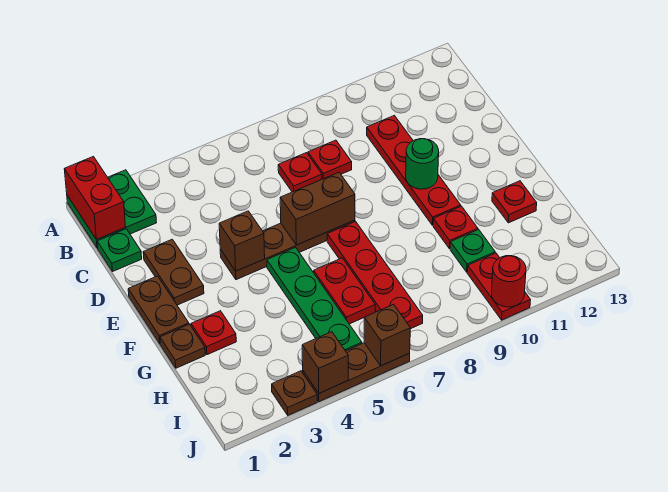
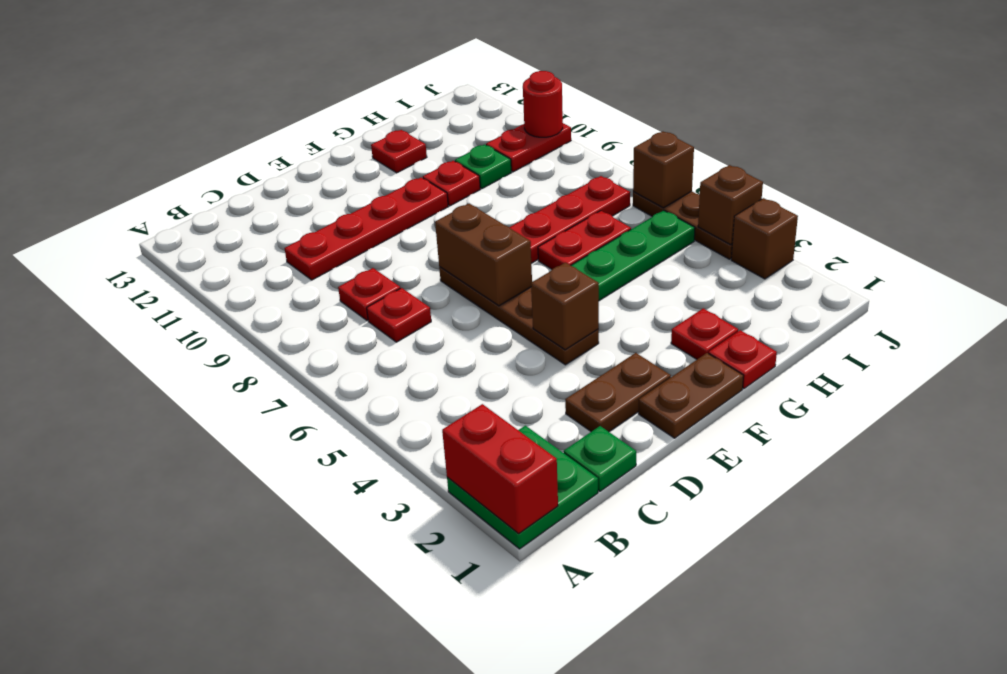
red 1x2 brick [64,156,126,240] -> red 1x2 brick turned to [442,404,558,533]
green 1x1 round brick [406,139,439,189] -> none
brown 1x1 plate [160,324,205,368] -> red 1x1 plate [709,330,777,389]
brown 1x1 plate [272,371,317,415] -> brown 1x1 brick [731,198,798,279]

